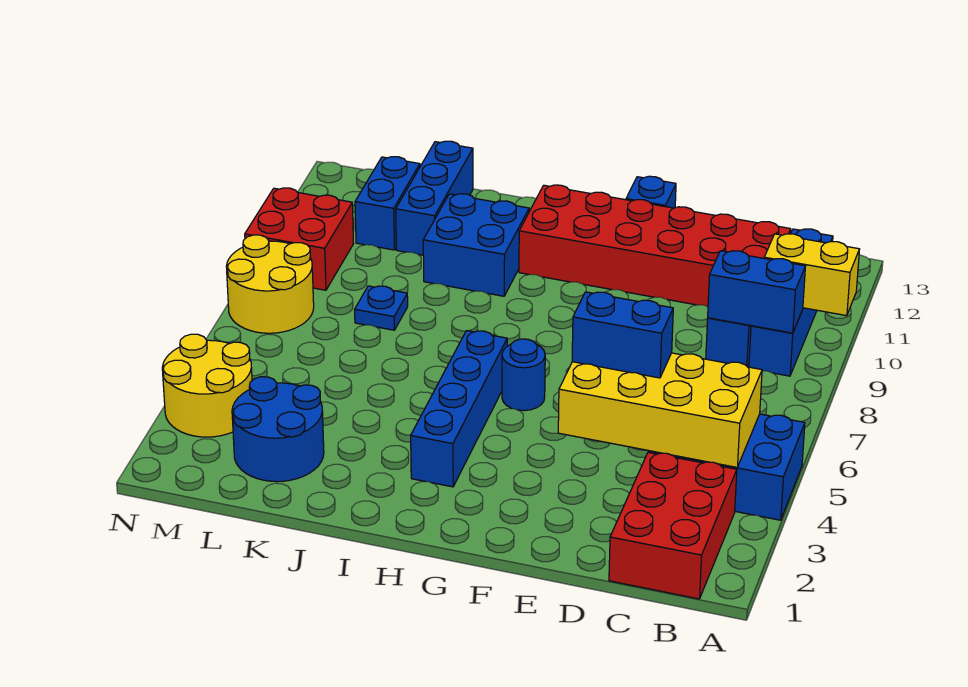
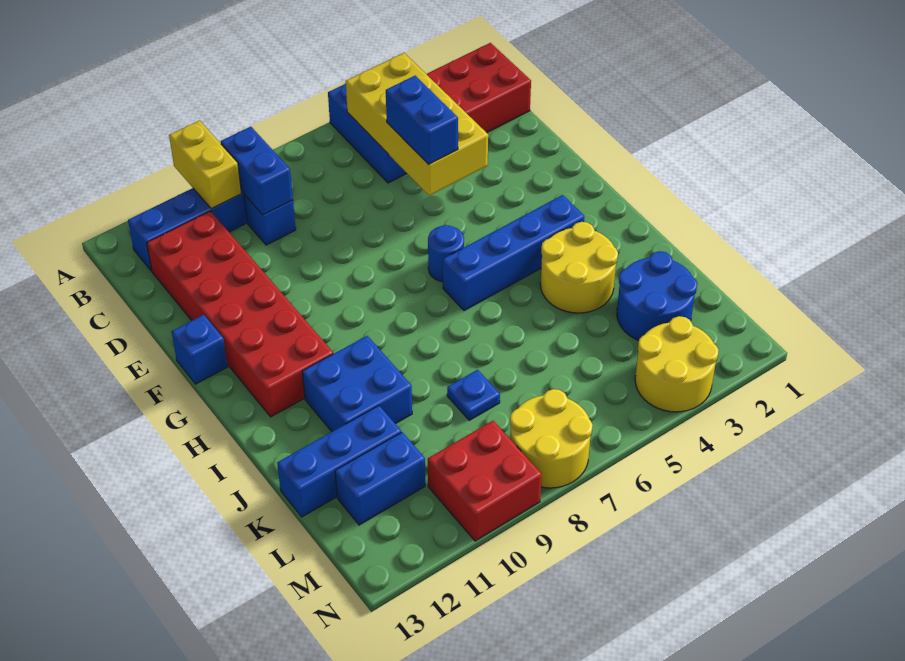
none -> yellow 2x2 round brick [540,222,618,313]

